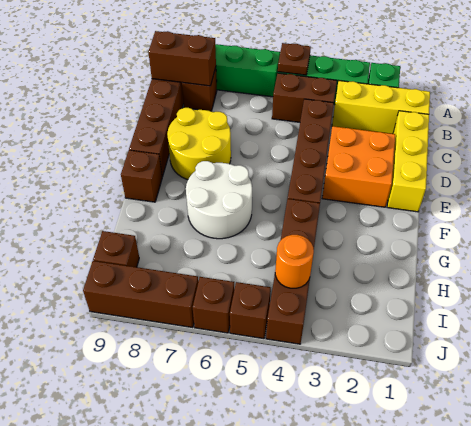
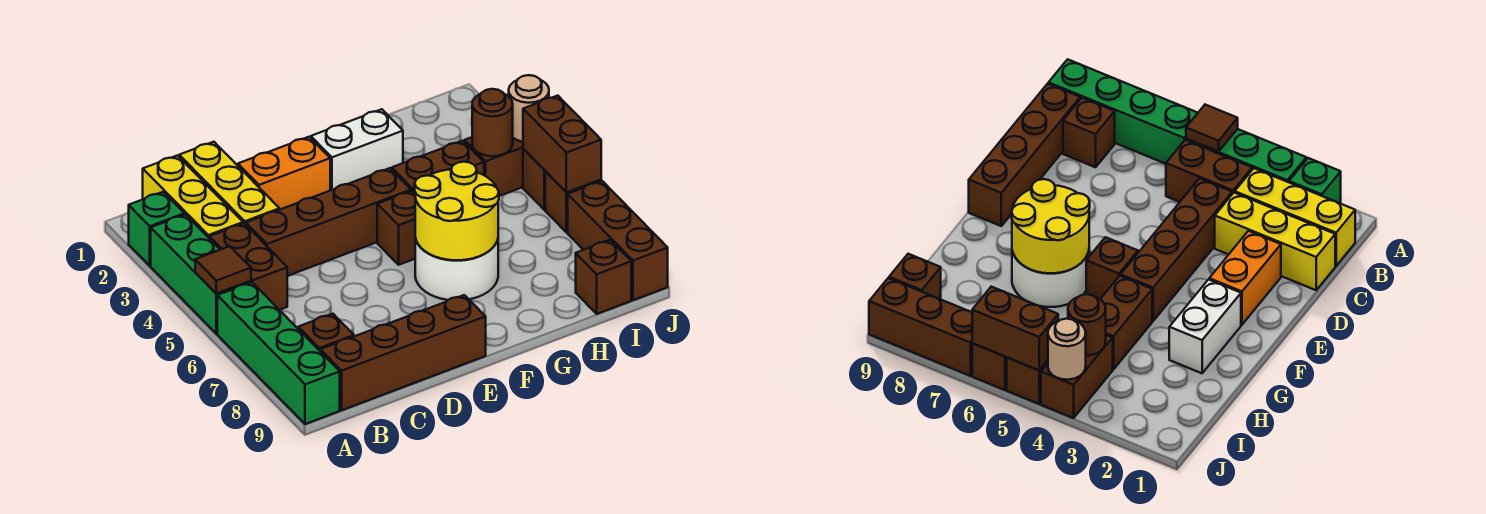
brown 1x1 plate [278,43,311,75] -> brown 1x1 tile [195,246,251,294]
brown 1x2 brick [148,31,216,86] -> brown 1x2 brick moved to [523,96,601,192]
yellow 1x3 brick [387,111,429,212] -> yellow 1x3 brick turned to [179,142,279,225]
orange 2x2 brick [322,126,395,207] -> orange 1x2 brick [238,137,330,210]
yellow 2x2 round brick [167,108,231,180] -> yellow 2x2 round brick moved to [415,162,499,260]
none -> white 1x2 brick [311,109,403,190]
brown 1x1 brick [121,150,162,202] -> brown 1x1 brick moved to [377,191,415,265]
orange 1x1 round brick [275,235,314,288] -> brown 1x1 round brick [472,89,513,156]
none -> tan 1x1 round brick [509,75,549,142]

